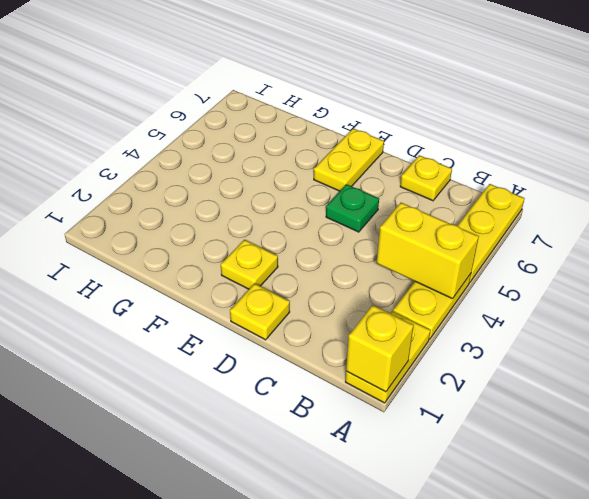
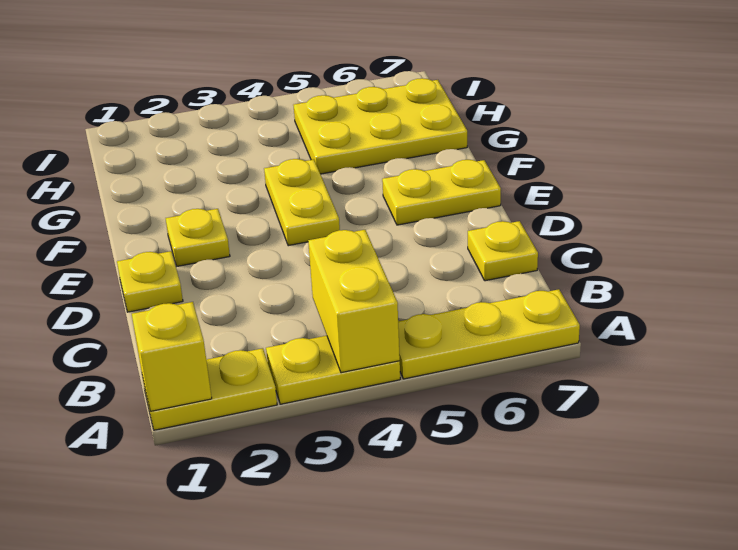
green 1x1 plate [326,184,379,232] -> none
none -> yellow 1x2 plate [264,159,340,246]
none -> yellow 2x3 plate [293,78,467,174]

